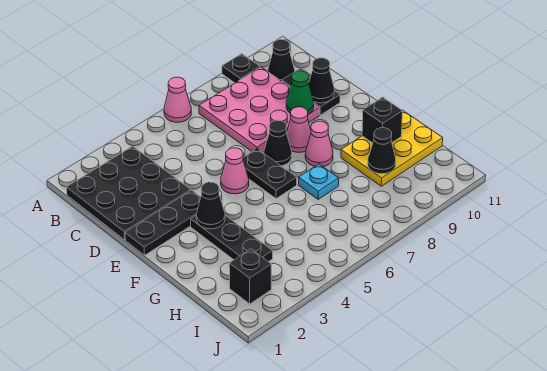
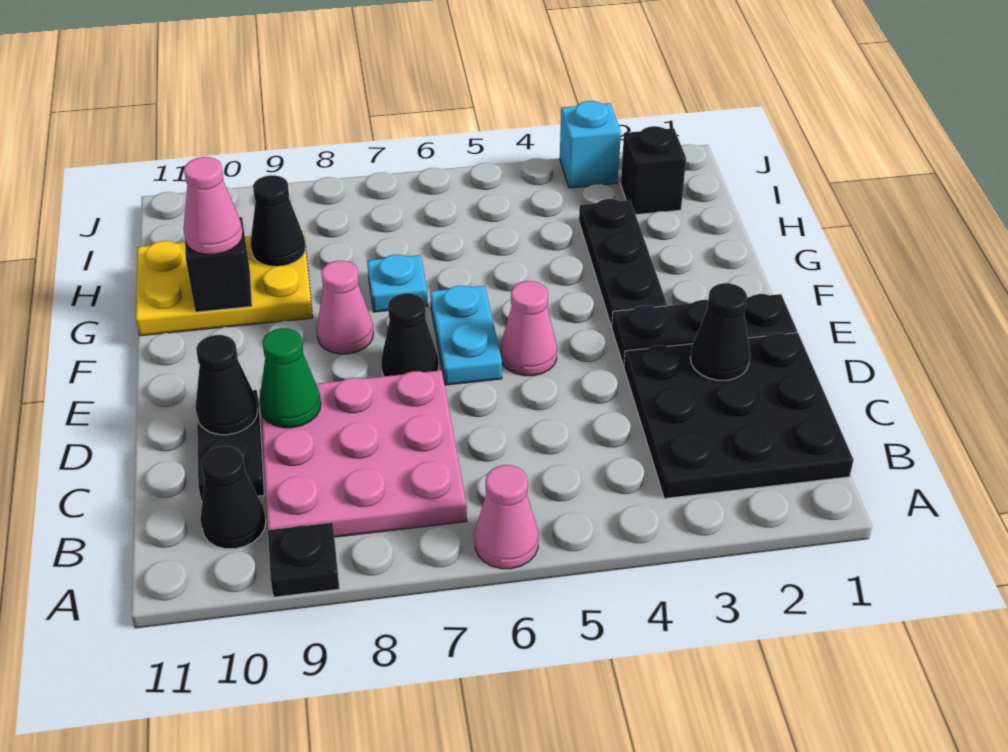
black 1x2 plate [243,149,297,199] -> cyan 1x2 plate [430,286,502,385]
pink 1x1 cone [286,107,311,152] -> pink 1x1 cone moved to [184,157,243,254]
black 1x1 cone [196,182,225,229] -> black 1x1 cone moved to [690,283,750,380]
none -> cyan 1x1 brick [560,101,621,188]

